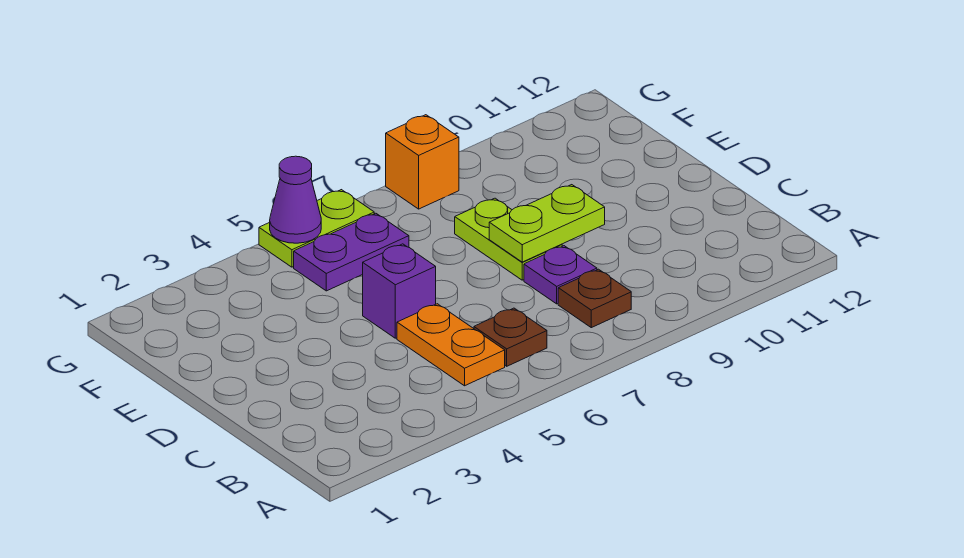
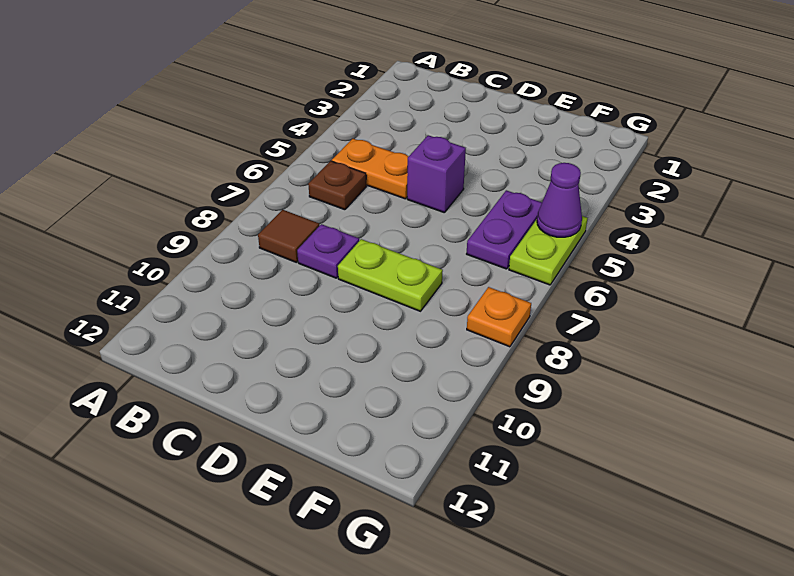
brown 1x1 plate [558,269,631,328] -> brown 1x1 tile [258,210,320,262]
lime 1x2 plate [489,185,605,262] -> none
orange 1x1 brick [386,115,459,209] -> orange 1x1 plate [467,287,531,347]

